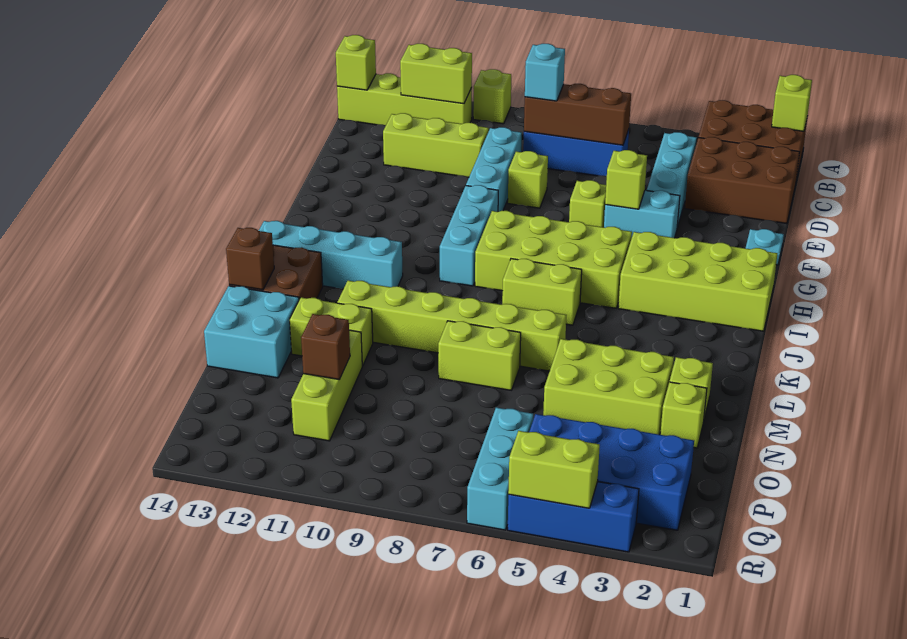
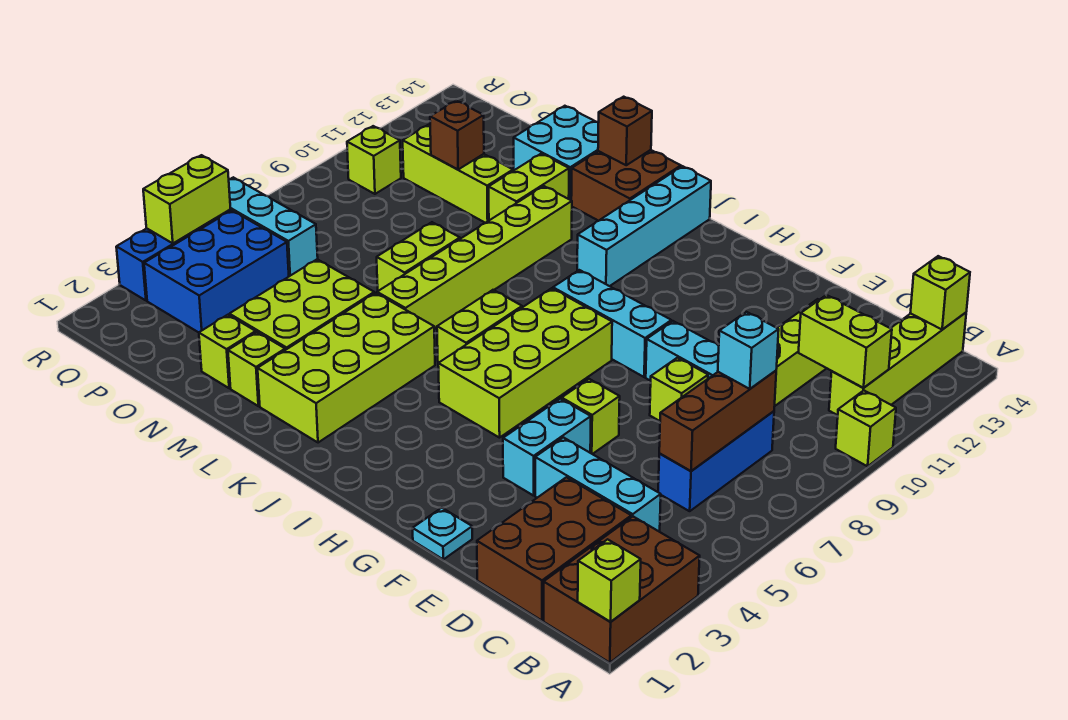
lime 1x2 brick [400,44,472,104] -> lime 1x2 brick turned to [798,295,892,388]
lime 1x1 brick [605,150,647,209] -> lime 1x1 brick moved to [347,126,401,194]
lime 2x4 brick [618,232,778,331] -> lime 2x4 brick moved to [258,293,435,443]
blue 2x4 brick [529,414,694,530] -> blue 2x3 brick [144,211,289,332]

